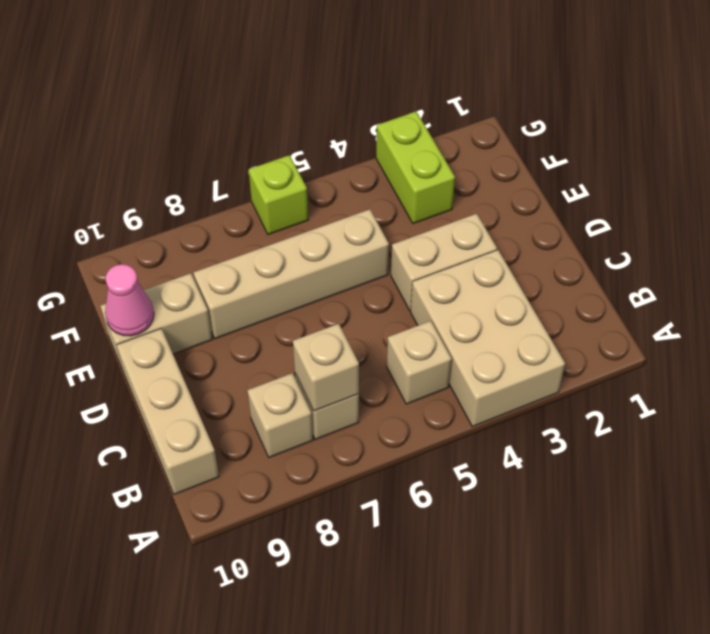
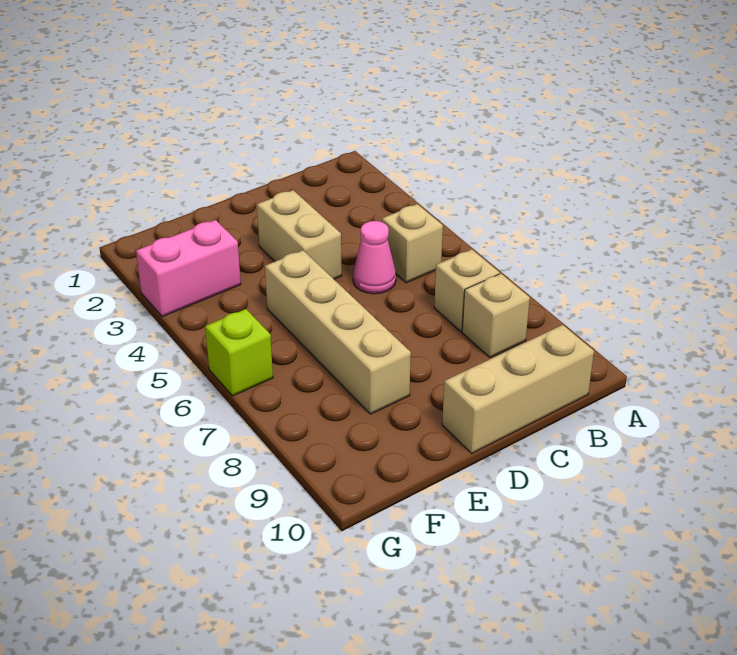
tan 2x3 brick [411,250,565,426] -> none
tan 1x1 brick [293,324,359,411] -> none
tan 1x2 brick [100,273,212,370] -> none
pink 1x1 cone [105,264,154,336] -> pink 1x1 cone moved to [353,221,396,294]
lime 1x2 brick [376,111,455,224] -> pink 1x2 brick [136,220,241,317]

